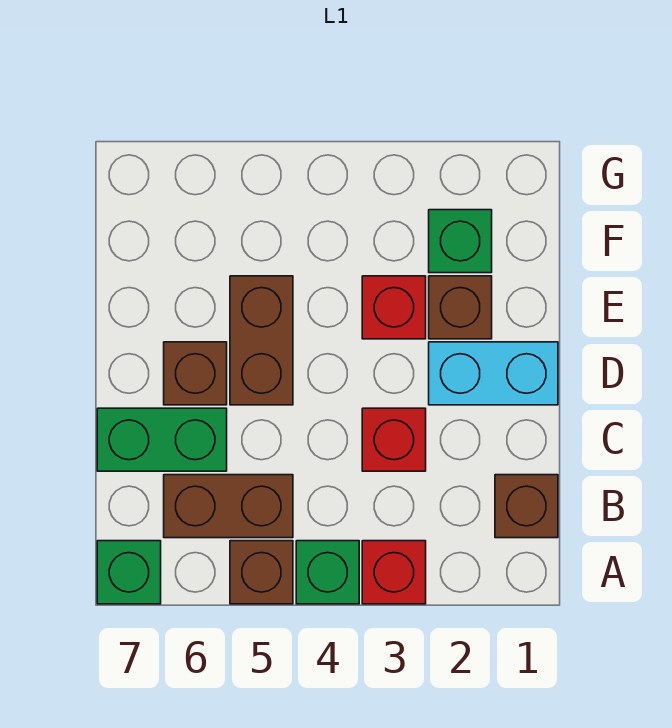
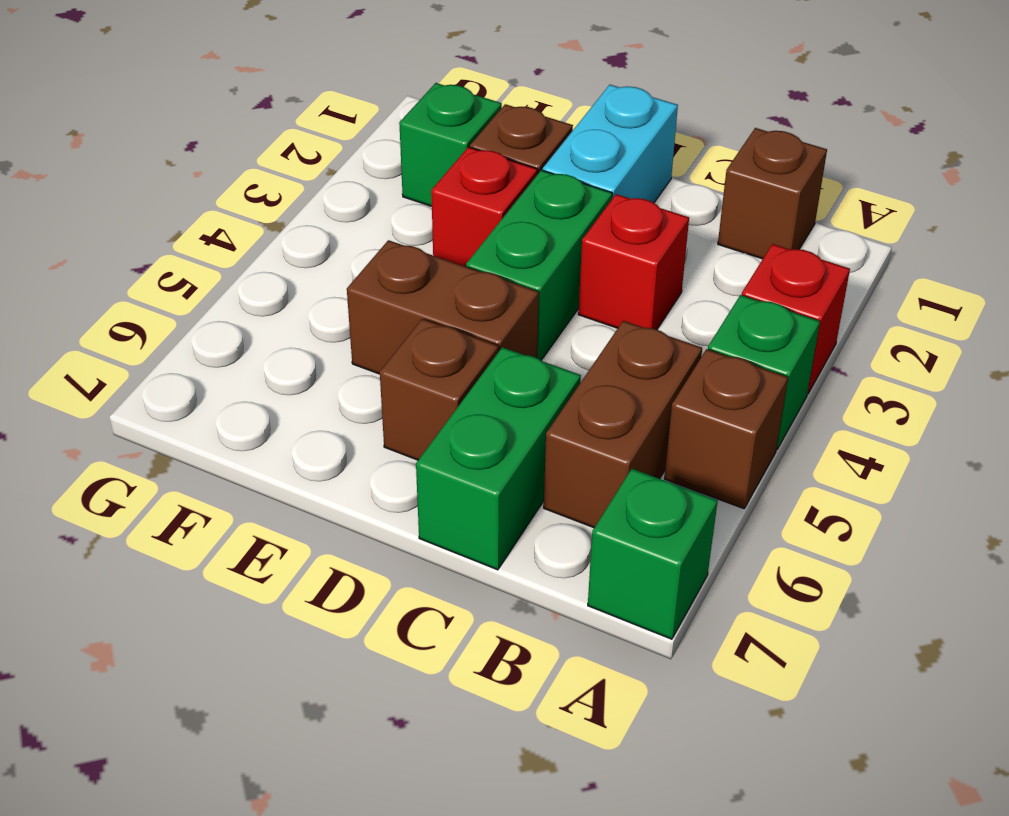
none -> green 1x2 brick [466,170,612,360]

